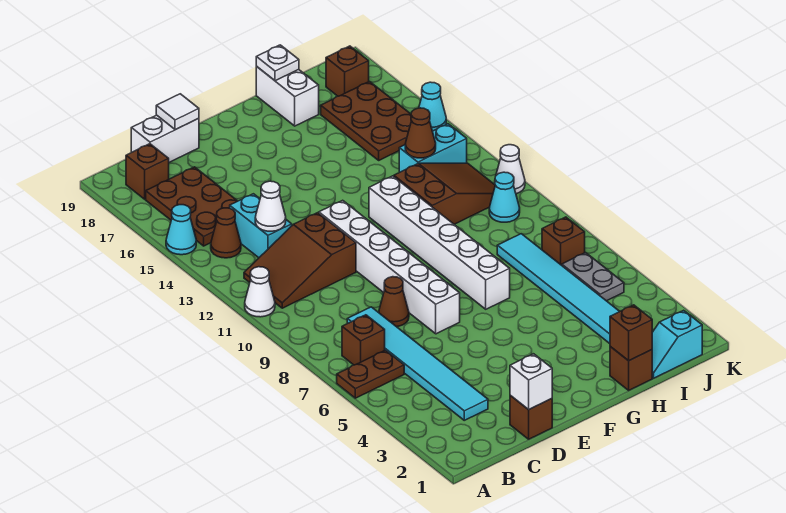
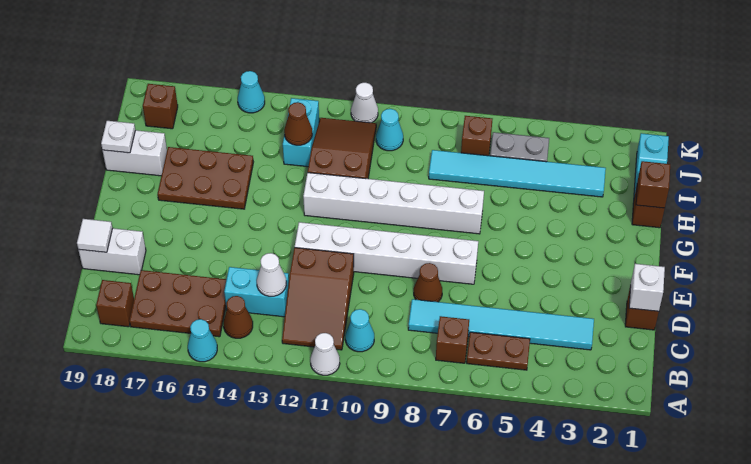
brown 1x2 plate [337,350,404,398] -> brown 1x2 plate turned to [467,332,530,370]
none -> cyan 1x1 cone [345,309,374,352]
white 1x2 brick [131,115,199,162] -> white 1x2 brick turned to [79,228,146,275]
brown 2x3 plate [321,82,411,160] -> brown 2x3 plate moved to [158,147,253,209]

